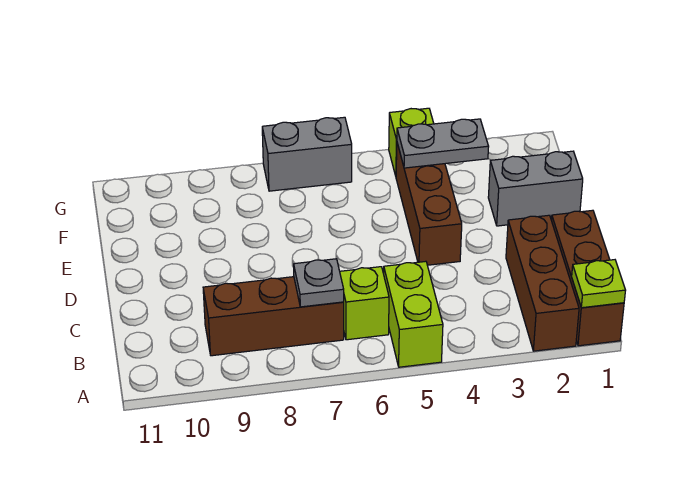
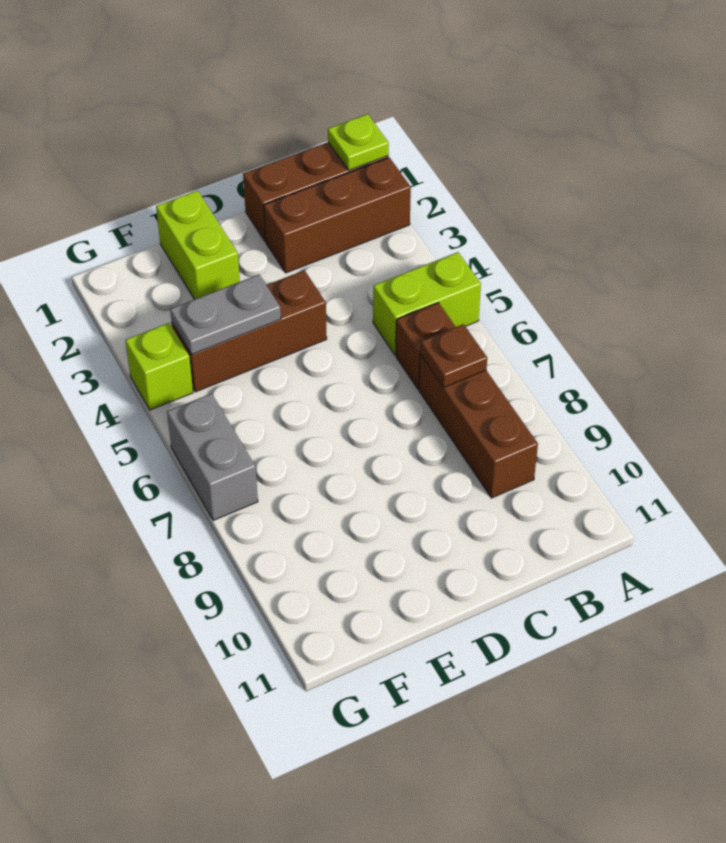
lime 1x1 brick [340,267,389,340] -> brown 1x1 brick [396,303,455,389]
grey 1x1 plate [294,259,344,307] -> brown 1x1 plate [420,324,487,387]
grey 1x2 brick [488,151,583,226] -> lime 1x2 brick [156,191,240,299]
grey 1x2 plate [397,119,489,168] -> grey 1x2 plate turned to [170,275,281,355]

